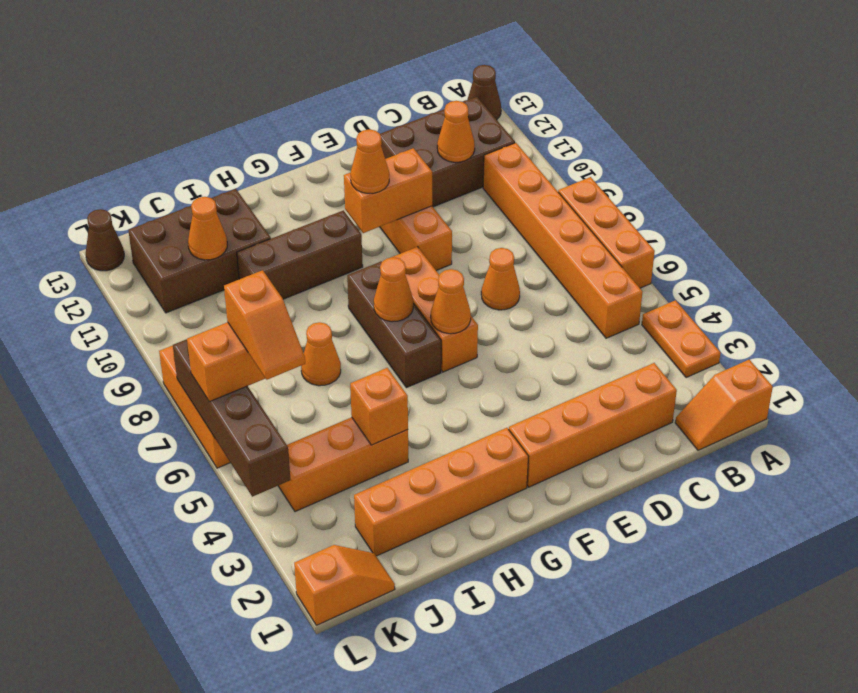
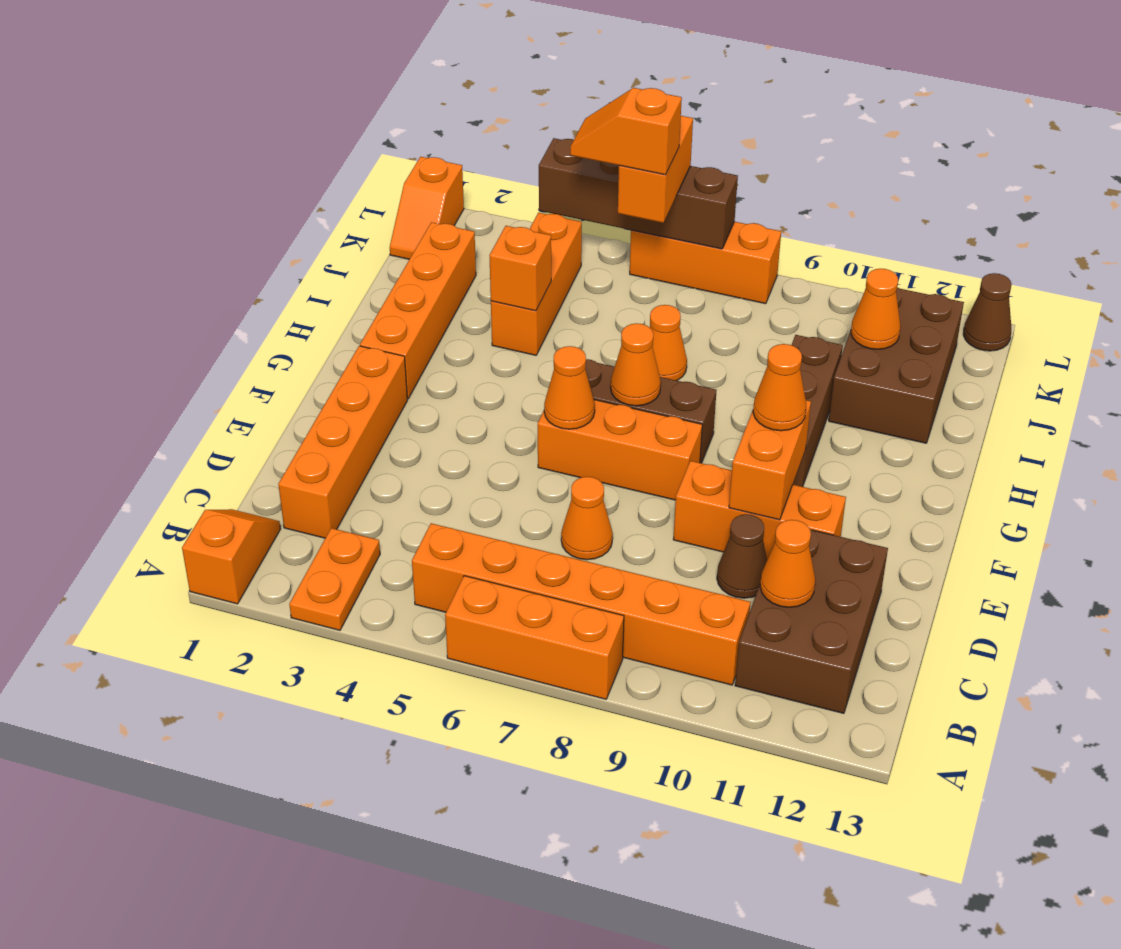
orange 1x2 plate [642,300,721,378] -> orange 1x2 plate turned to [289,528,380,630]
brown 1x1 cone [467,65,501,120] -> brown 1x1 cone moved to [717,514,767,598]

